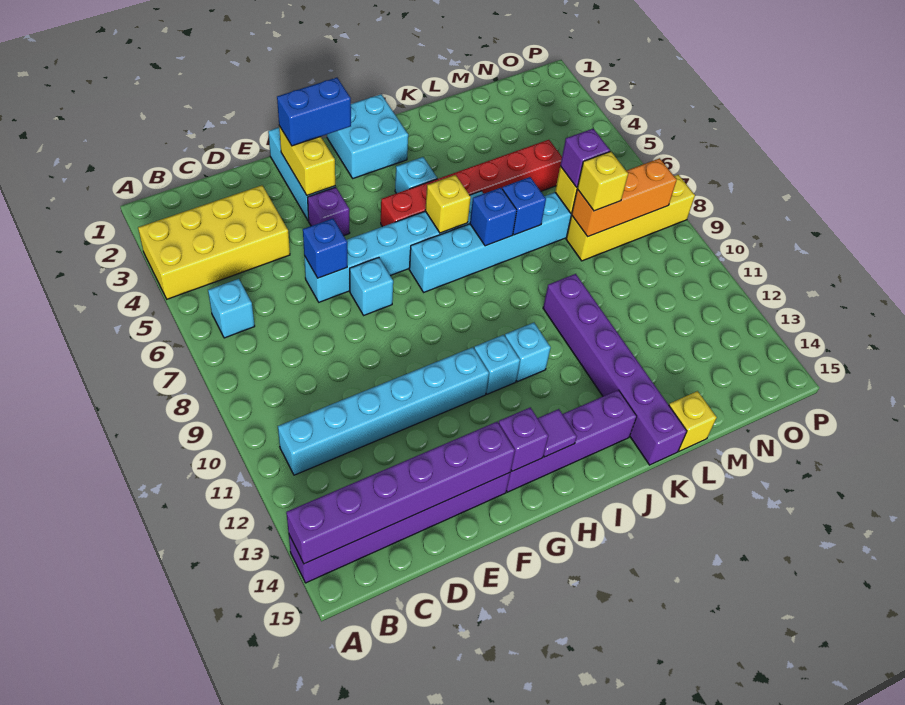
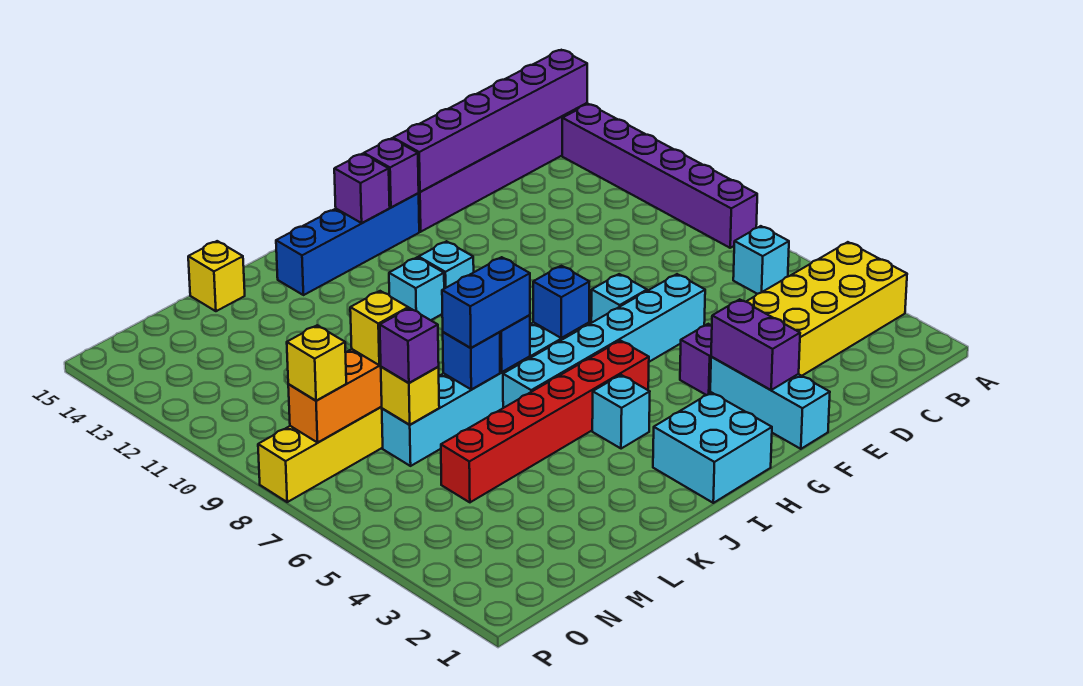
cyan 1x6 brick [278,347,489,475] -> none
blue 1x1 brick [303,219,347,278] -> blue 1x1 brick moved to [533,266,589,338]
yellow 1x2 brick [279,126,335,195] -> purple 1x2 brick [711,299,800,390]
blue 1x2 brick [277,78,351,146] -> blue 1x2 brick moved to [442,257,530,348]
purple 1x4 brick [506,390,637,492] -> blue 1x4 brick [276,193,419,295]
purple 1x1 tile [538,409,577,457] -> purple 1x1 brick [334,154,390,223]
yellow 1x1 brick [425,175,471,233] -> yellow 1x1 brick moved to [287,325,346,401]
purple 1x6 brick [543,274,687,465] -> purple 1x6 brick moved to [562,104,757,248]

